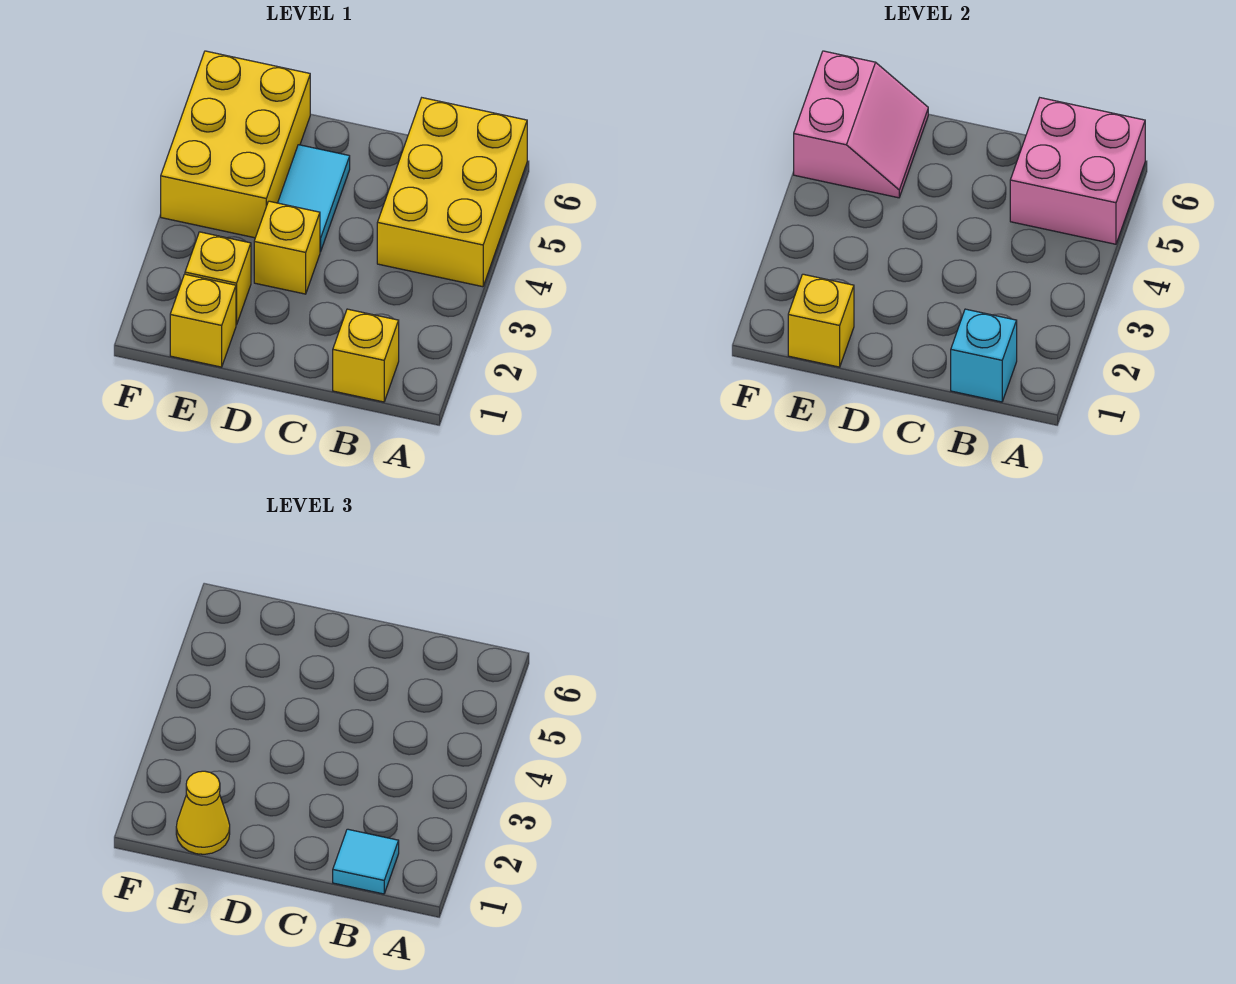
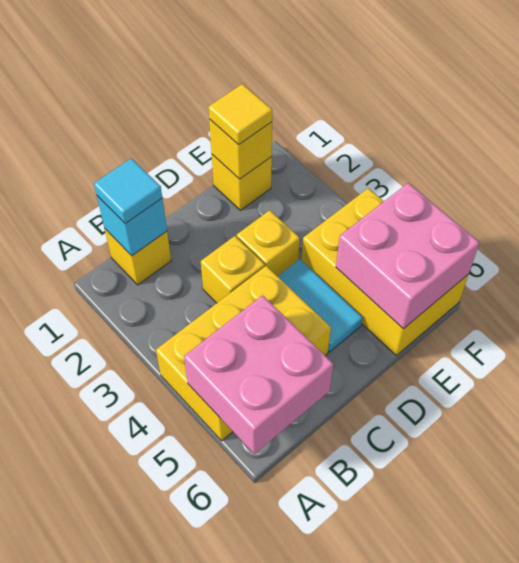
yellow 2x3 brick [377,98,527,287] -> yellow 2x3 brick turned to [156,266,331,441]
yellow 1x1 cone [176,771,230,854] -> yellow 1x1 tile [208,84,272,145]
yellow 1x1 brick [185,232,251,325] -> yellow 1x1 brick moved to [201,236,265,303]
pink 2x2 slope [794,51,928,198] -> pink 2x2 brick [336,183,479,329]

